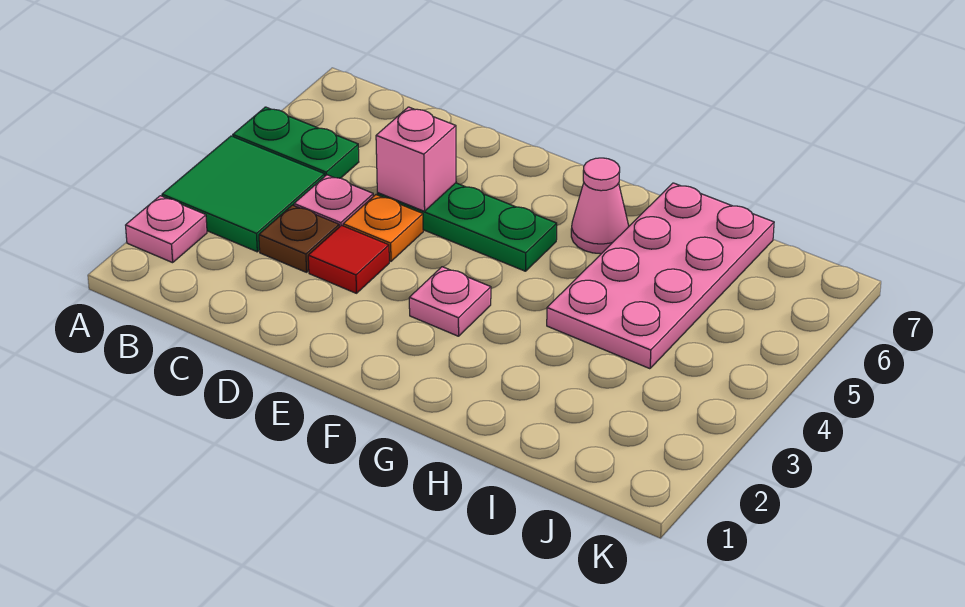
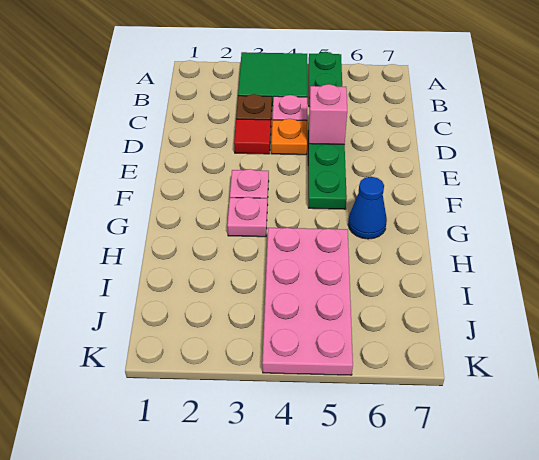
pink 1x1 plate [126,196,207,263] -> pink 1x1 plate moved to [227,197,267,237]
pink 1x1 cone [571,158,629,254] -> blue 1x1 cone [348,177,387,239]
pink 2x4 plate [547,183,774,369] -> pink 2x4 plate turned to [262,228,353,375]

